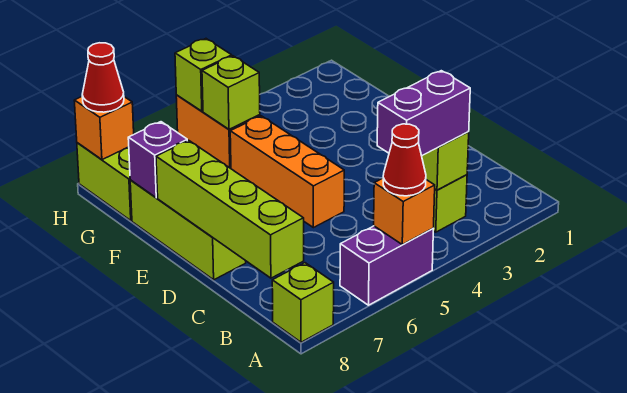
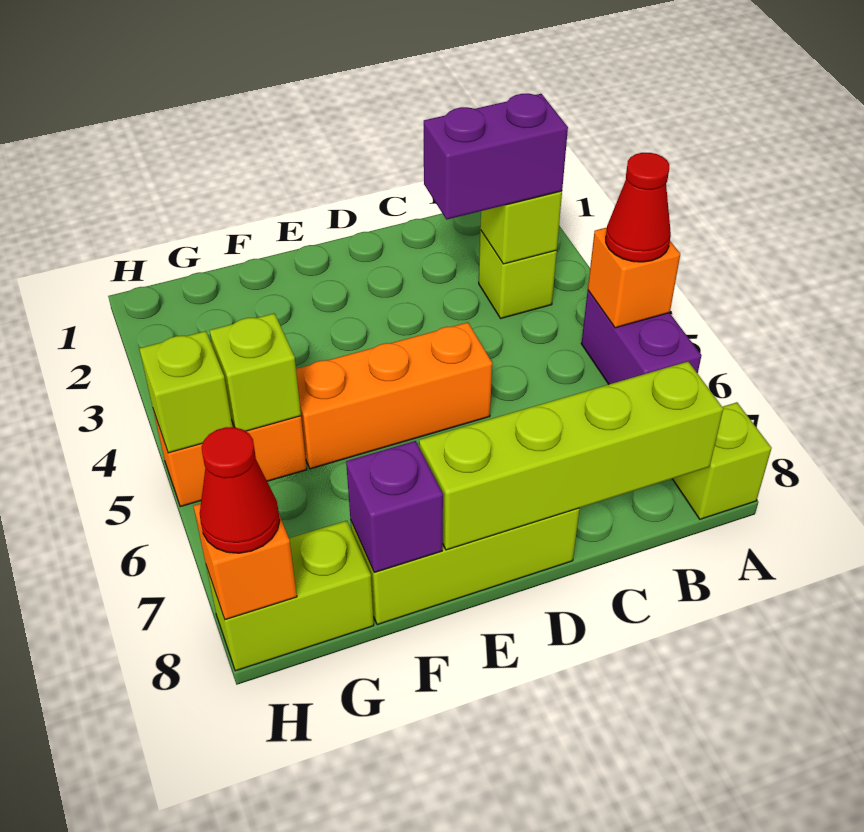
purple 1x2 brick [377,71,470,156] -> purple 1x2 brick turned to [424,94,568,220]

